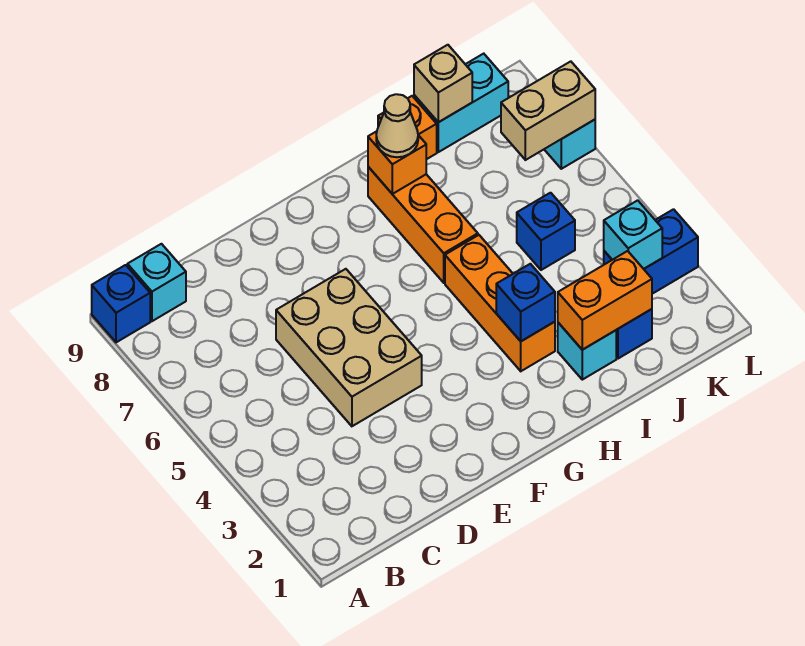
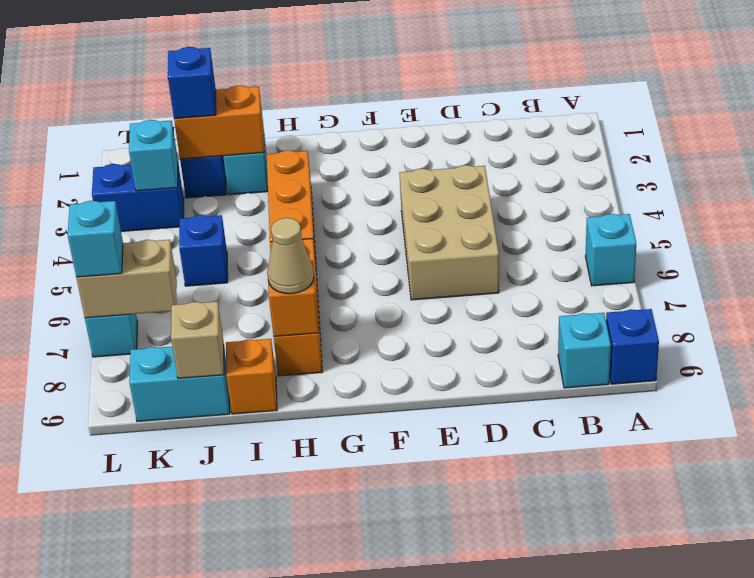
none -> cyan 1x1 brick [585,214,636,286]
blue 1x1 brick [496,264,555,341] -> blue 1x1 brick moved to [168,47,216,119]
none -> cyan 1x1 brick [68,201,123,277]

